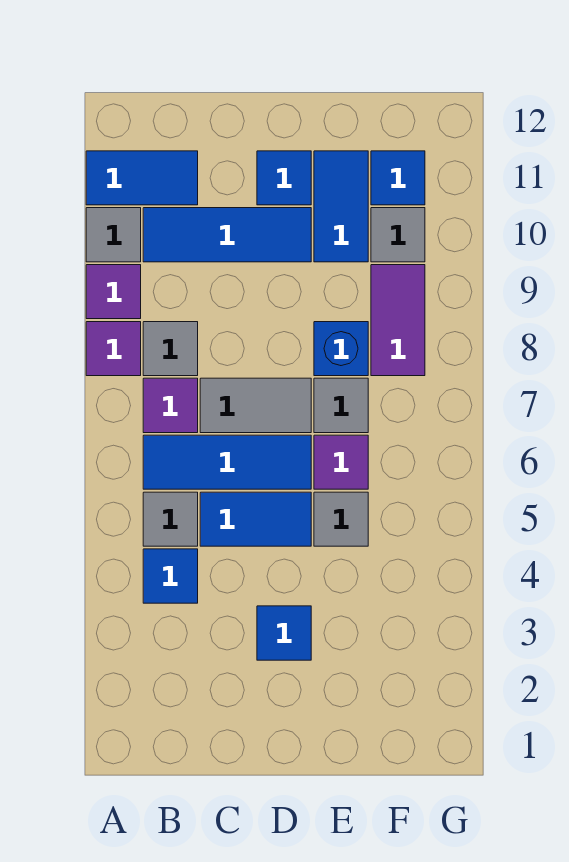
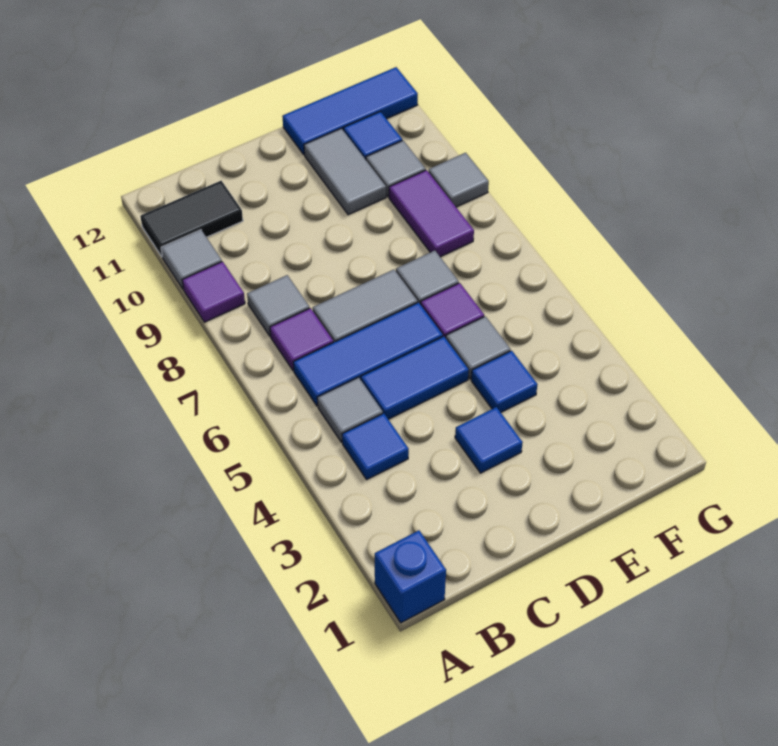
purple 1x1 tile [86,322,141,376] -> none
blue 1x2 tile [86,151,198,205] -> black 1x2 tile [140,181,243,256]
blue 1x3 tile [143,208,311,262] -> blue 1x3 tile moved to [282,67,418,155]
blue 1x1 tile [257,151,311,205] -> blue 1x1 tile moved to [471,351,537,412]
blue 1x1 brick [314,322,368,376] -> blue 1x1 brick moved to [375,530,446,623]
blue 1x2 tile [314,151,368,262] -> grey 1x2 tile [304,128,386,215]
none -> grey 1x1 tile [429,153,489,207]

